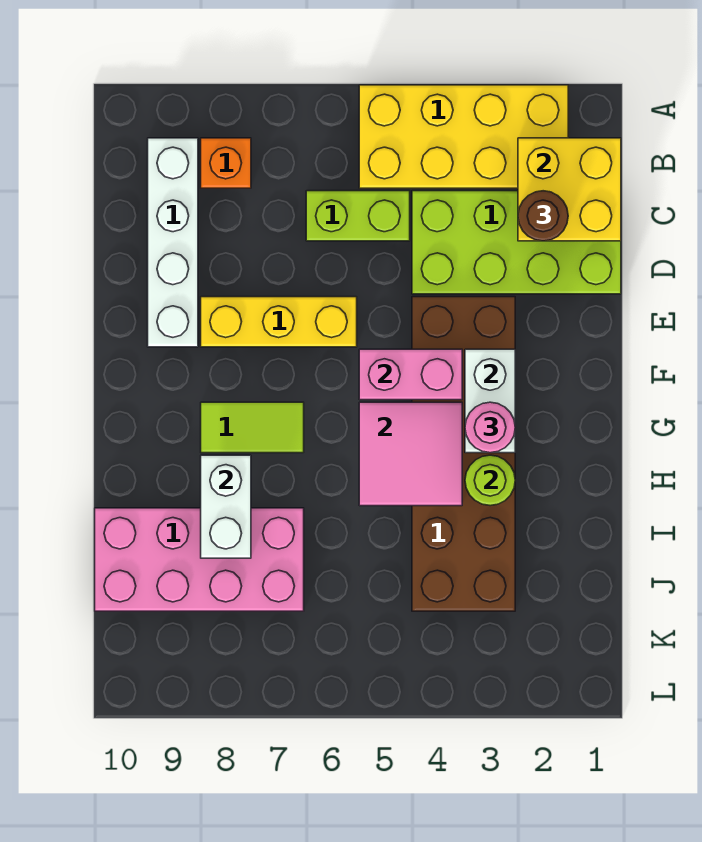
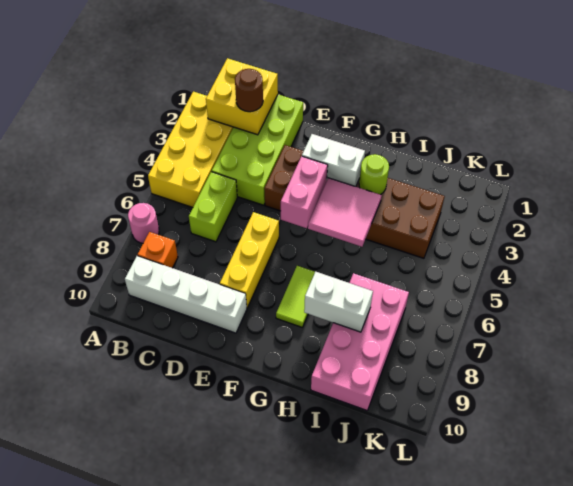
pink 1x1 round brick [465,402,515,453] -> pink 1x1 round brick moved to [128,203,159,243]

